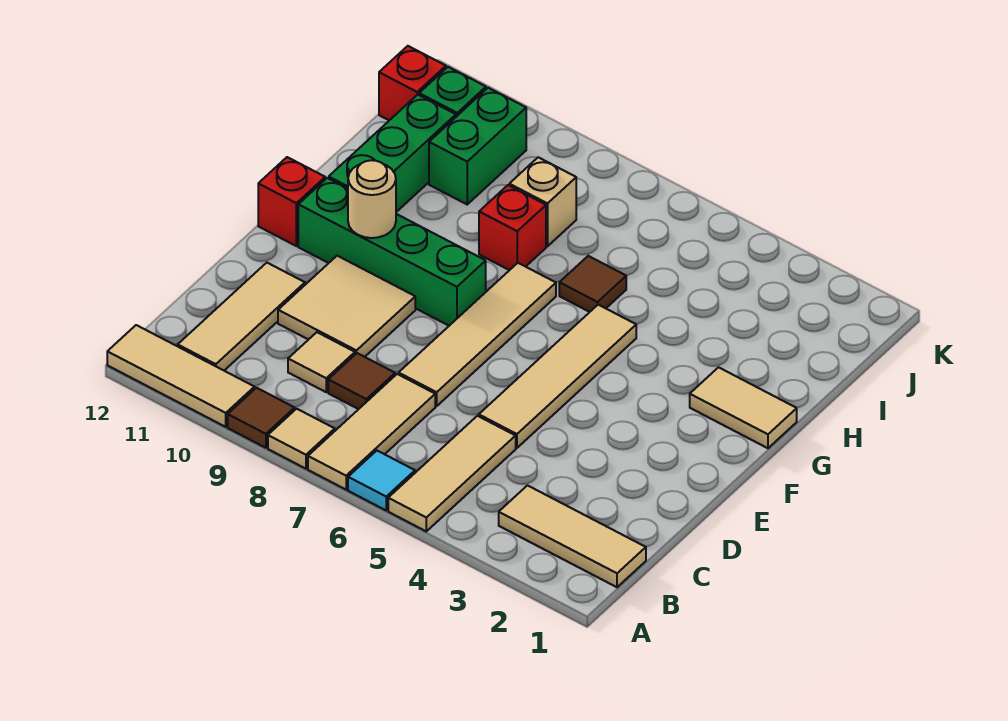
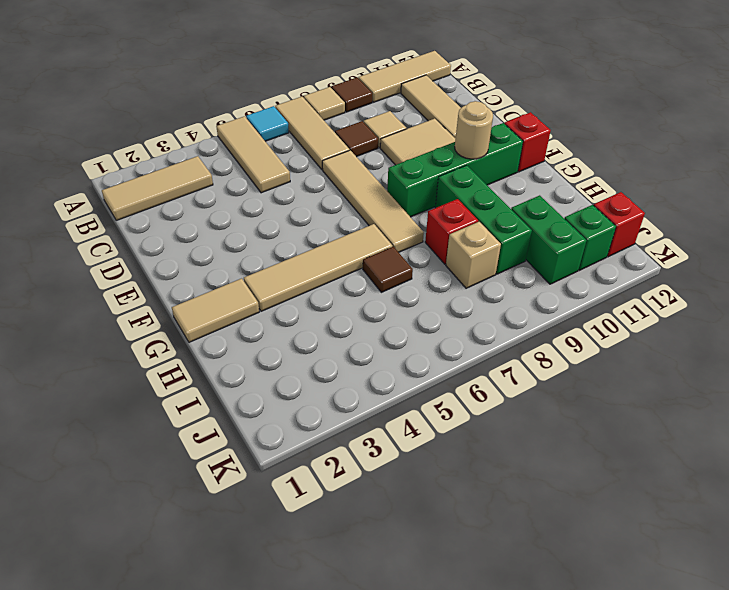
tan 1x4 tile [479,305,636,448] -> tan 1x4 tile turned to [244,224,392,311]
green 1x3 brick [329,95,456,212] -> green 1x3 brick moved to [435,165,532,274]

